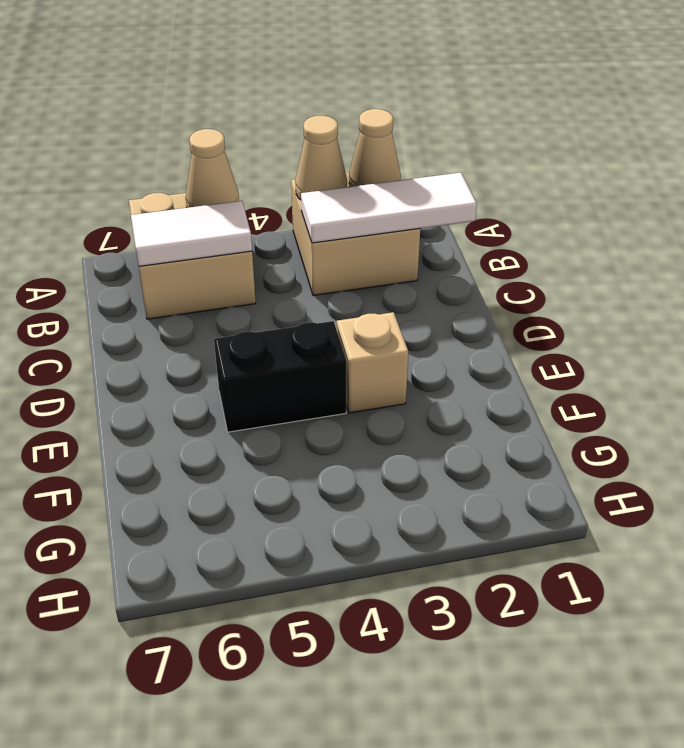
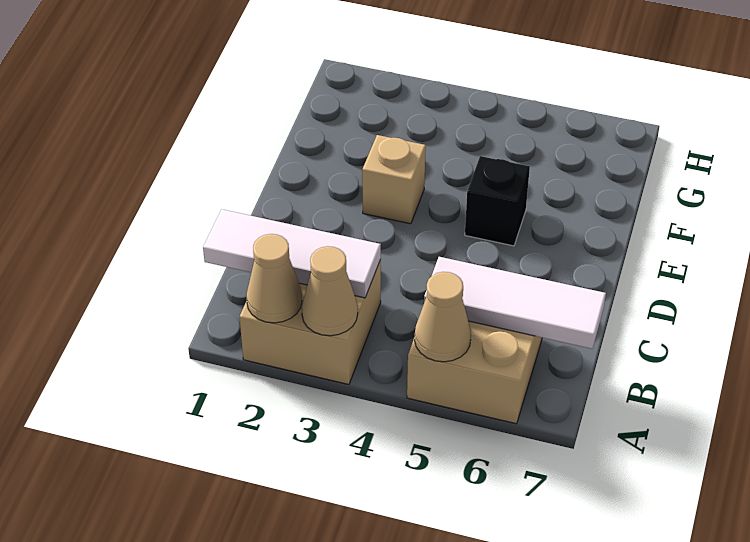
white 1x2 tile [131,201,252,266] -> white 1x3 tile [424,257,606,349]
black 1x2 brick [214,321,346,432] -> black 1x1 brick [465,156,530,246]

